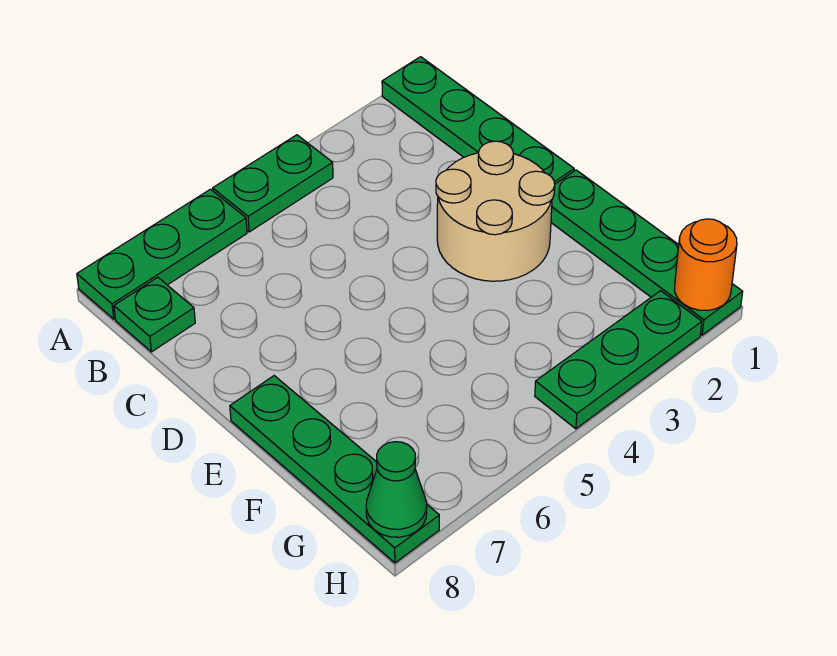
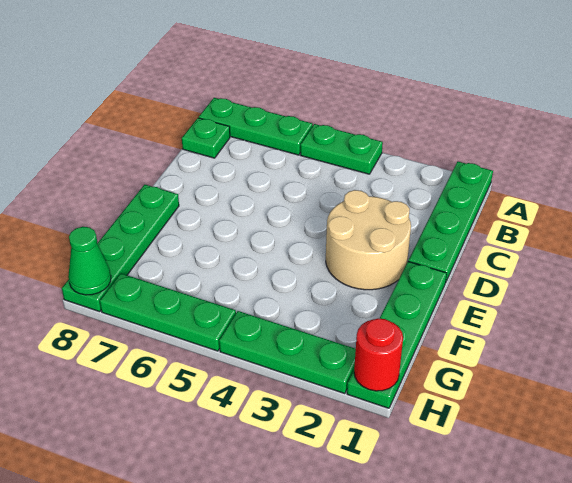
orange 1x1 round brick [675,219,737,310] -> red 1x1 round brick [354,318,403,391]
none -> green 1x3 plate [100,273,236,351]

